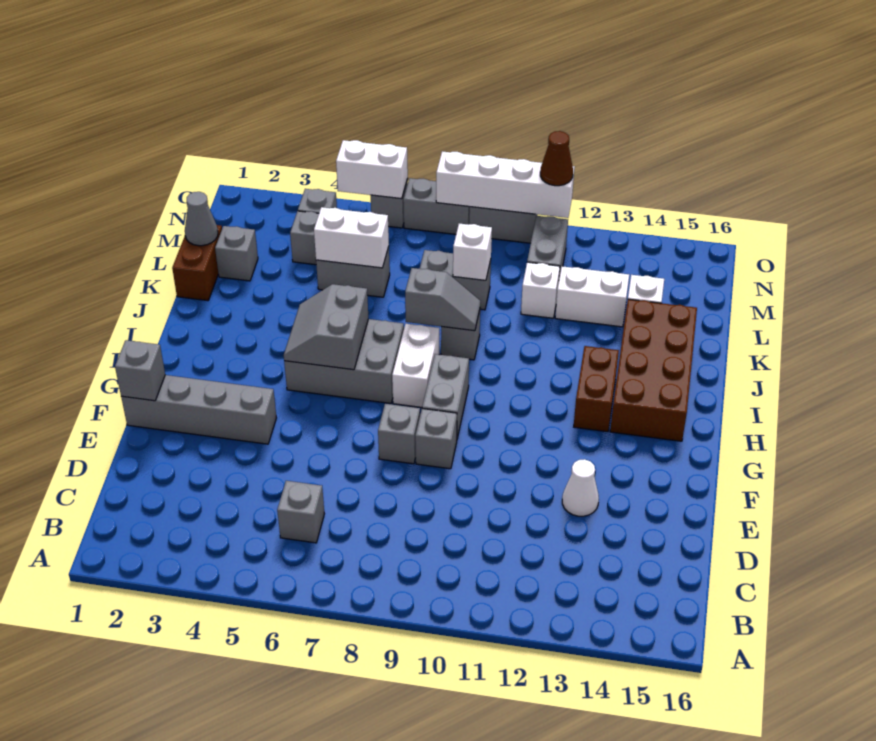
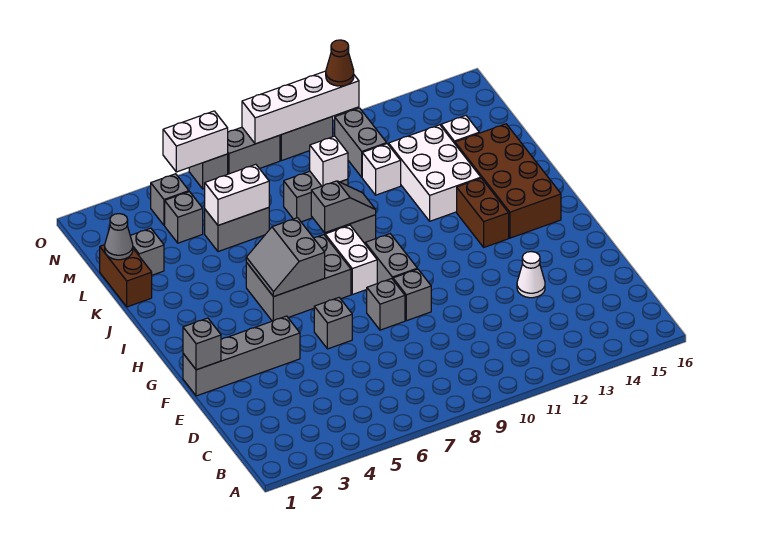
grey 1x1 brick [277,481,324,543] -> grey 1x1 brick moved to [314,298,352,349]
white 1x2 brick [555,266,629,327] -> white 2x3 brick [389,125,481,221]

